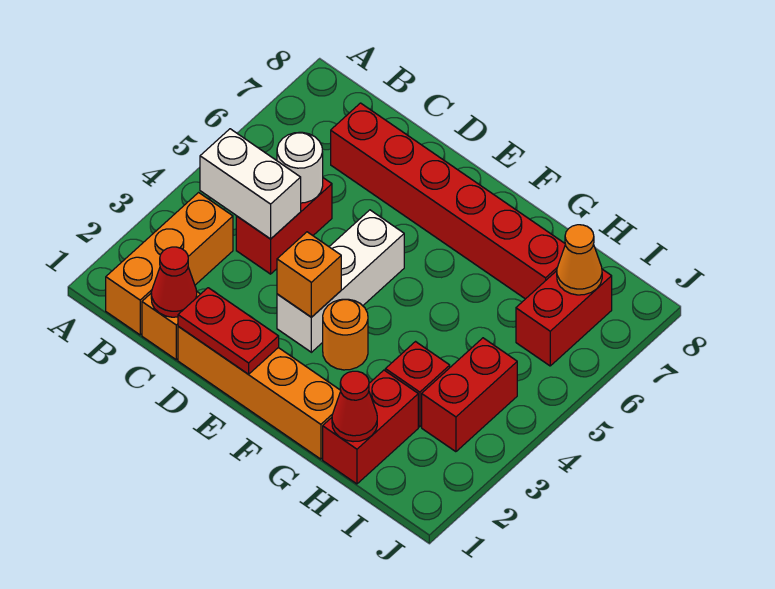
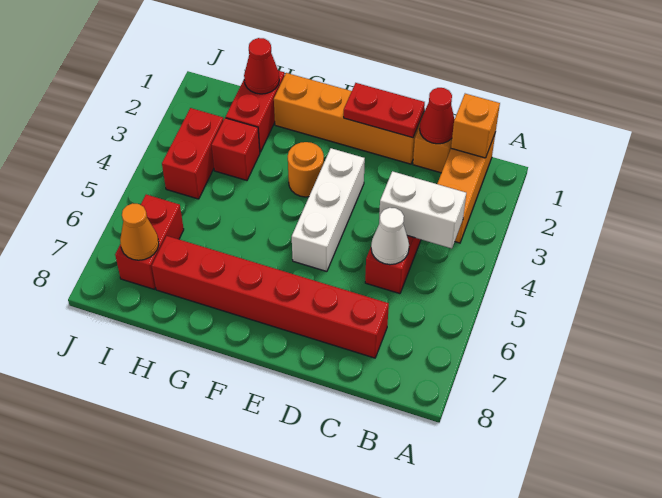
white 1x1 round brick [277,132,323,203] -> white 1x1 cone [371,208,409,265]
orange 1x1 brick [277,232,341,317] -> orange 1x1 brick moved to [451,94,500,158]

